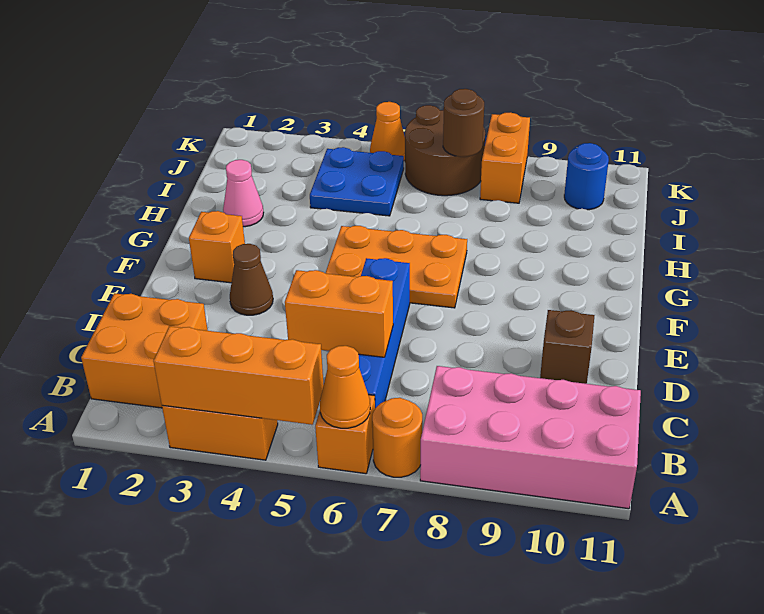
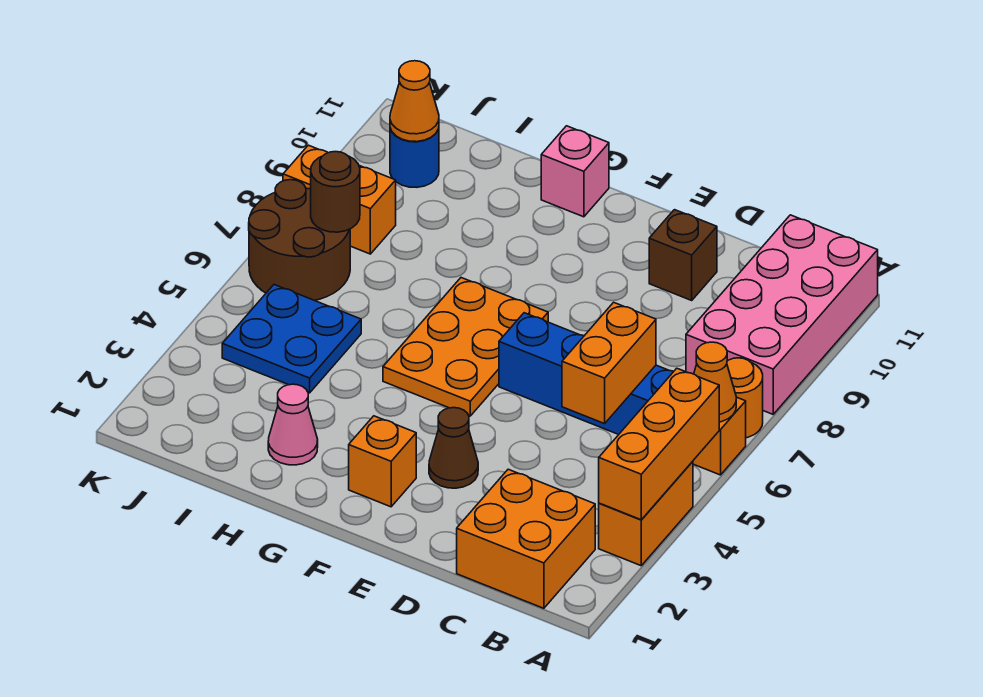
none -> pink 1x1 brick [541,126,609,217]
orange 1x1 cone [370,102,405,161] -> orange 1x1 cone moved to [390,61,439,142]

